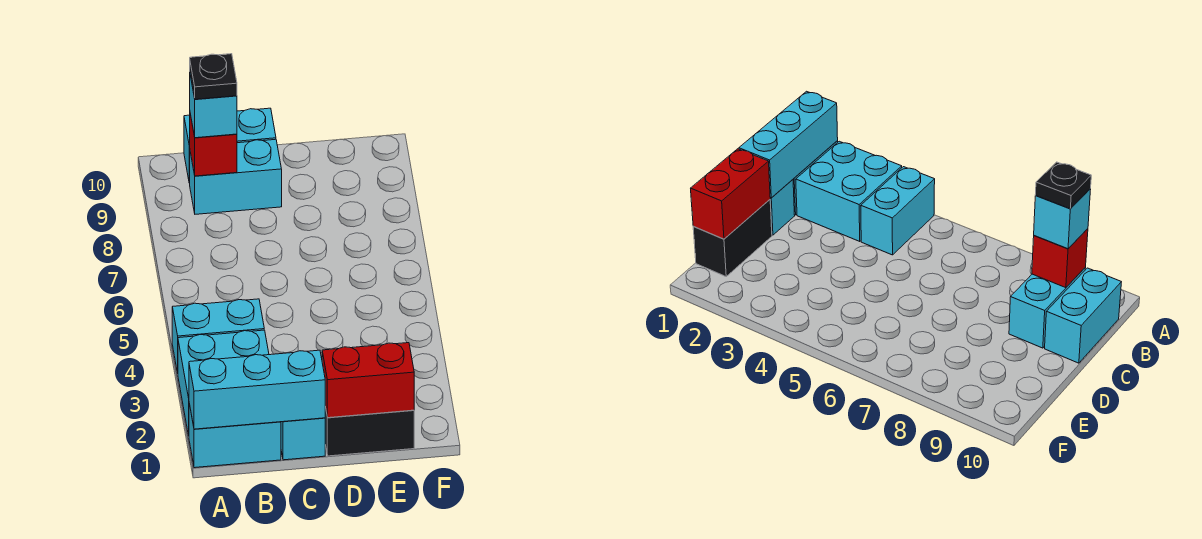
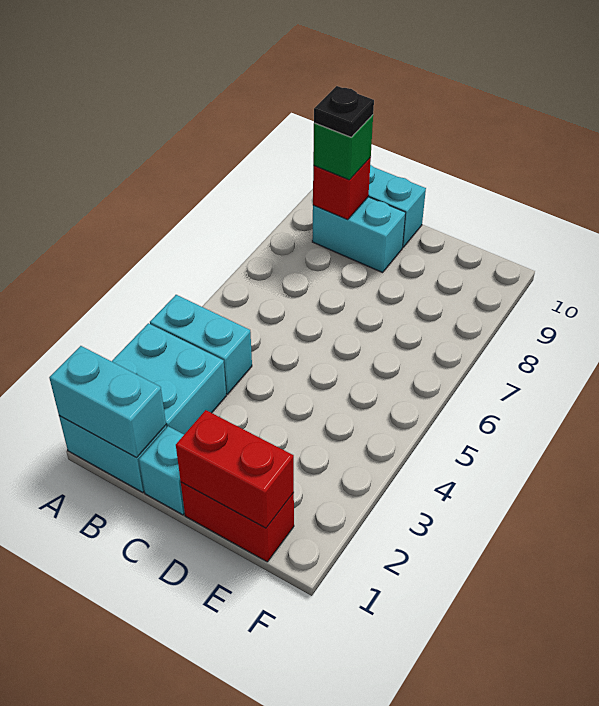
cyan 1x3 brick [189,350,325,429] -> cyan 1x2 brick [49,346,166,458]
cyan 1x1 brick [190,76,237,138] -> green 1x1 brick [313,115,373,180]
black 1x2 brick [325,407,414,456] -> red 1x2 brick [181,482,294,562]

